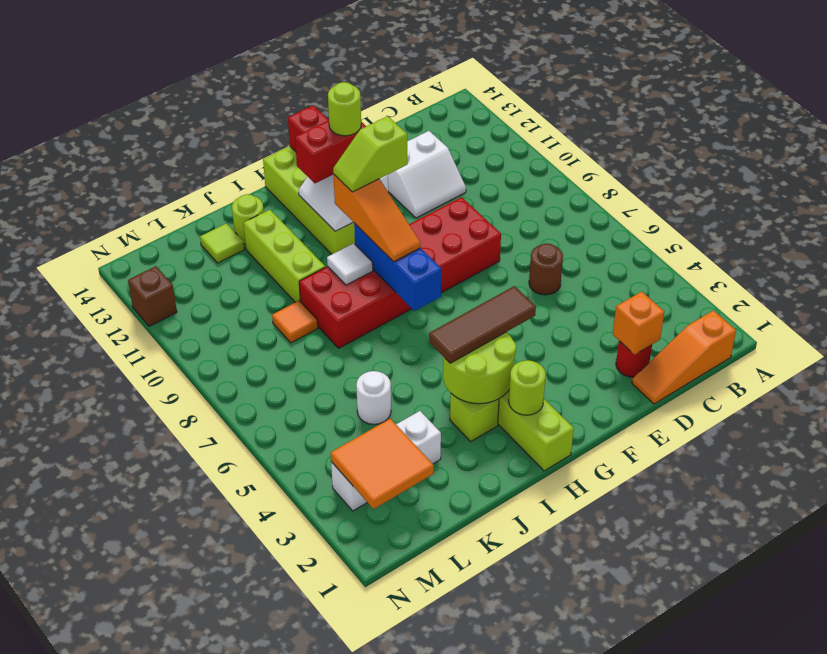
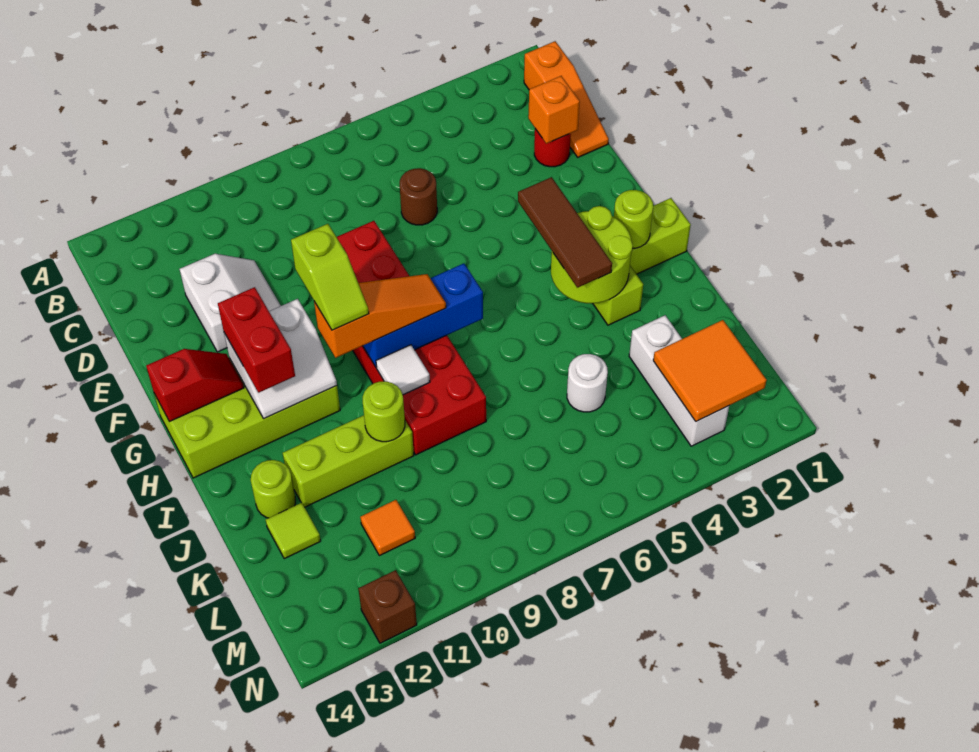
lime 1x1 round brick [328,82,361,136] -> lime 1x1 round brick moved to [363,381,405,442]
orange 1x1 tile [272,301,318,343] -> orange 1x1 tile moved to [360,500,415,556]

